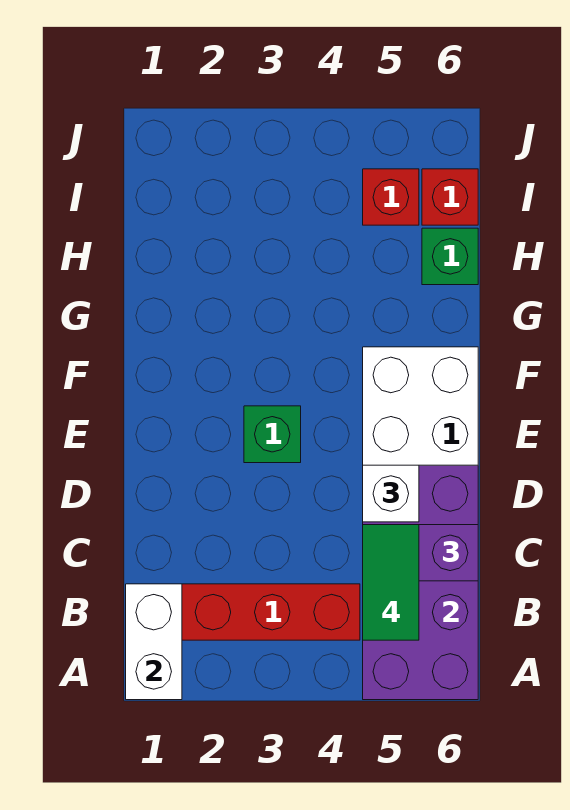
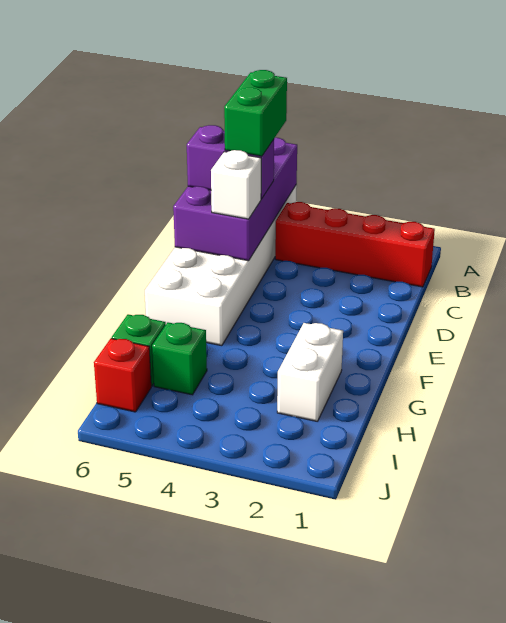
white 1x2 brick [126,584,182,700] -> white 1x2 brick moved to [277,323,343,421]
green 1x2 tile [363,525,419,640] -> green 1x2 brick [224,70,287,156]
green 1x1 brick [244,406,301,463] -> green 1x1 brick moved to [152,322,207,395]
red 1x1 brick [363,169,419,225] -> none

